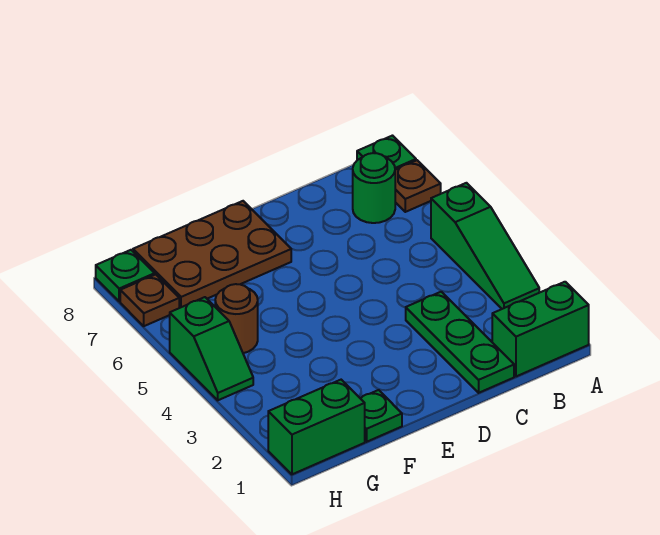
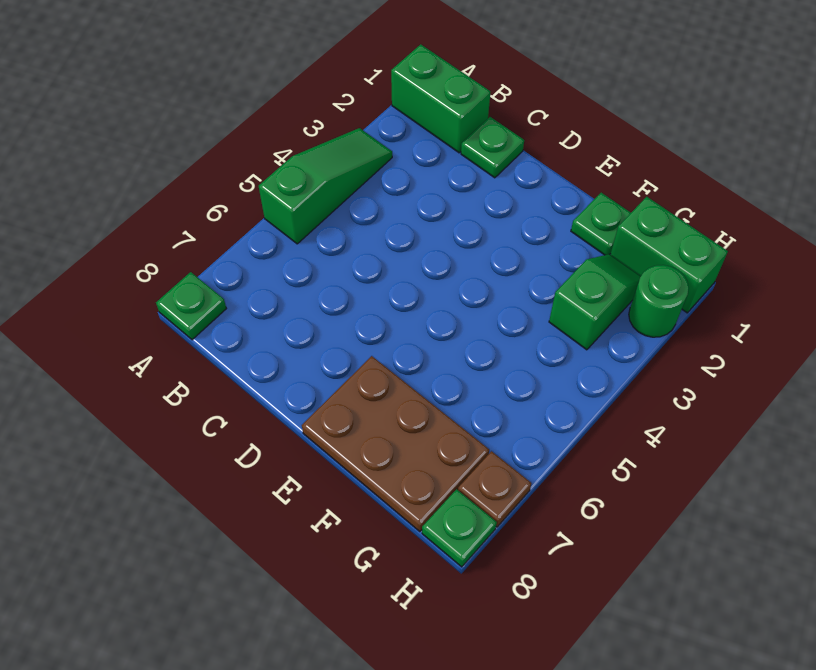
brown 1x1 plate [395,160,441,212] -> none
green 1x1 round brick [353,153,395,223] -> green 1x1 round brick moved to [629,265,689,337]
green 1x3 plate [406,292,514,393] -> green 1x1 plate [461,117,524,178]
brown 1x1 round brick [215,284,258,353] -> none
green 1x2 slope [170,297,253,400] -> green 1x2 slope moved to [549,254,641,350]

